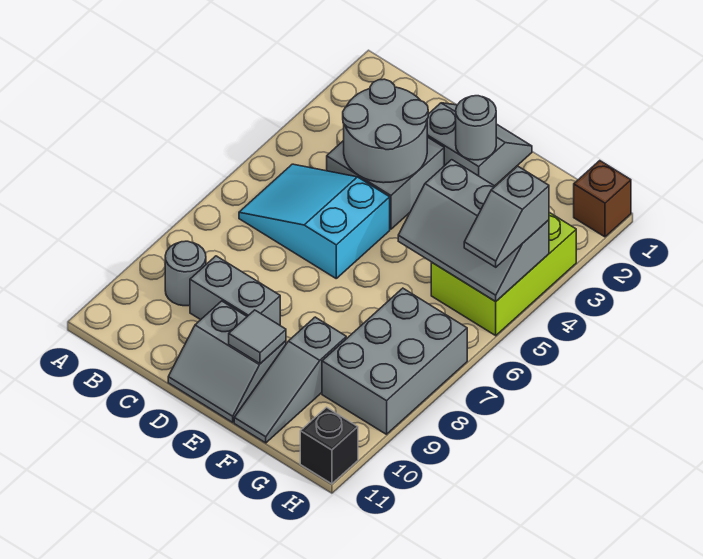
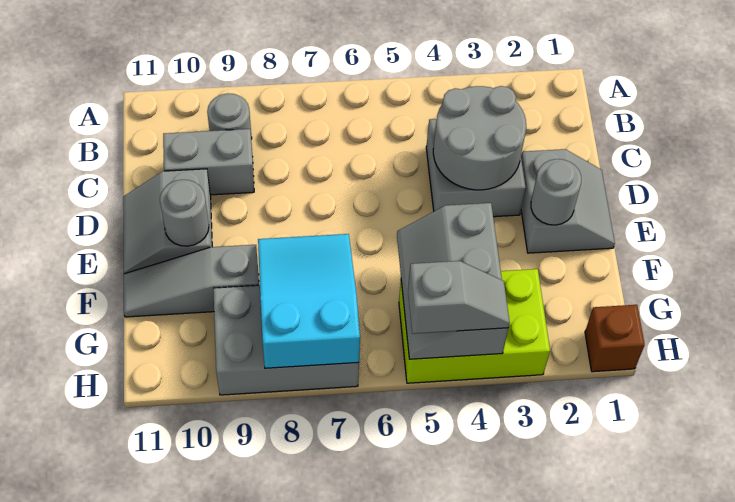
cyan 2x3 slope [239,164,390,278] -> cyan 2x3 slope moved to [258,234,360,368]
grey 1x2 brick [190,256,280,325] -> grey 1x2 brick turned to [163,129,254,195]
grey 1x1 tile [229,310,286,364] -> grey 1x1 round brick [160,180,209,246]
grey 1x2 slope [464,166,549,267] -> grey 1x2 slope turned to [408,261,510,334]
black 1x1 brick [300,407,358,484] -> none

